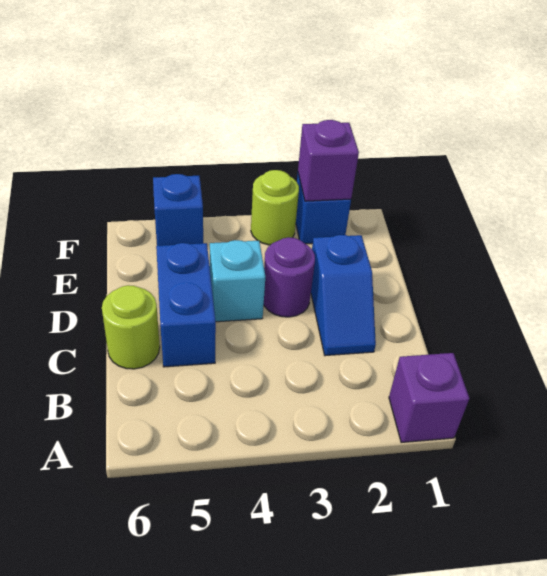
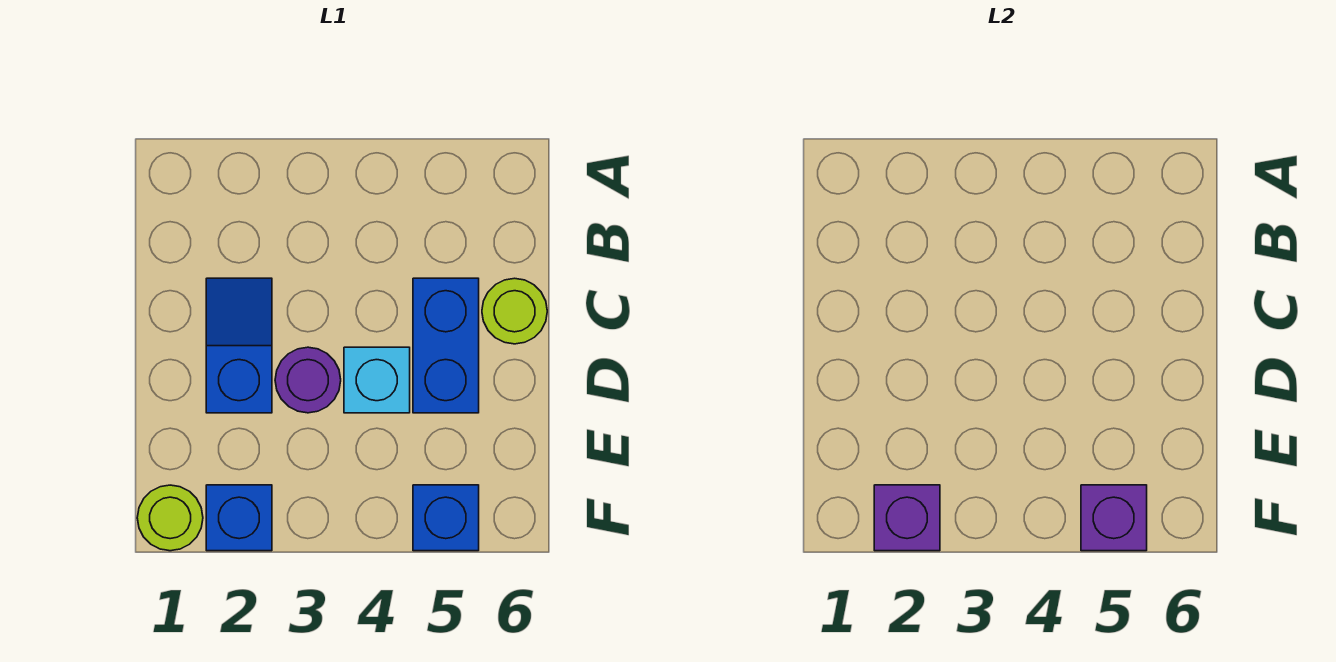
purple 1x1 brick [389,353,469,443] -> purple 1x1 brick moved to [1081,485,1147,551]
lime 1x1 round brick [251,170,299,245] -> lime 1x1 round brick moved to [137,485,203,551]

